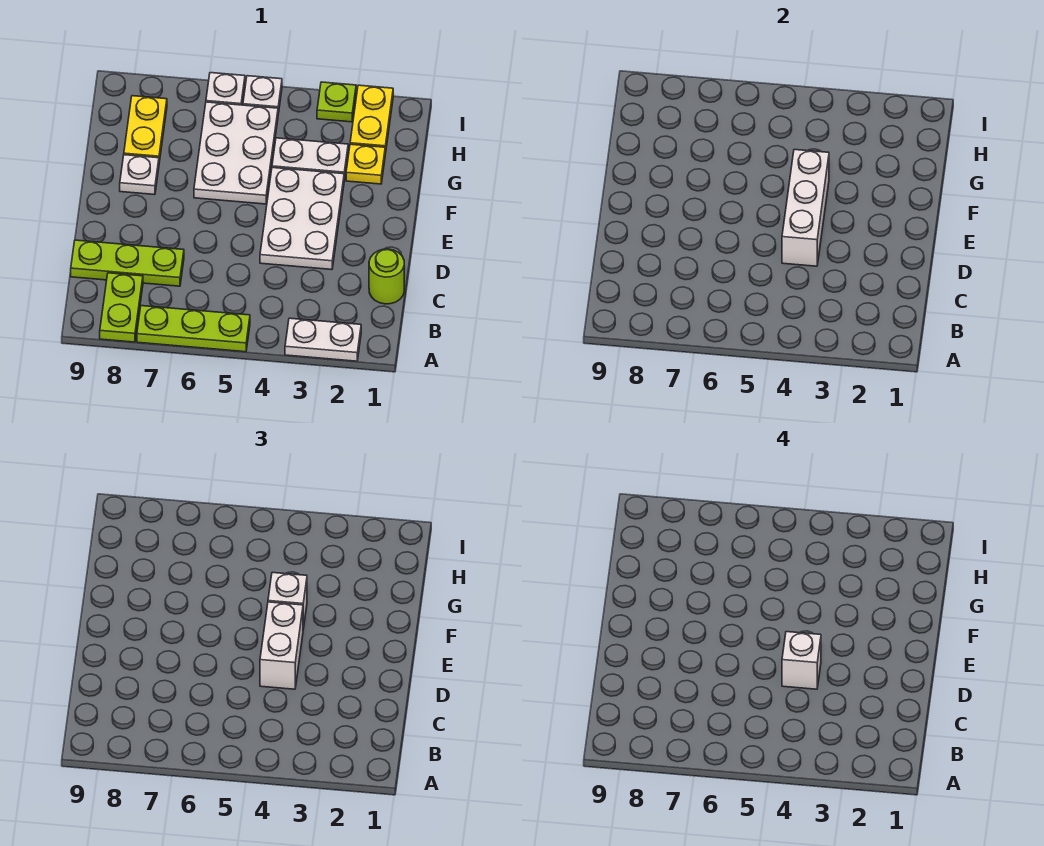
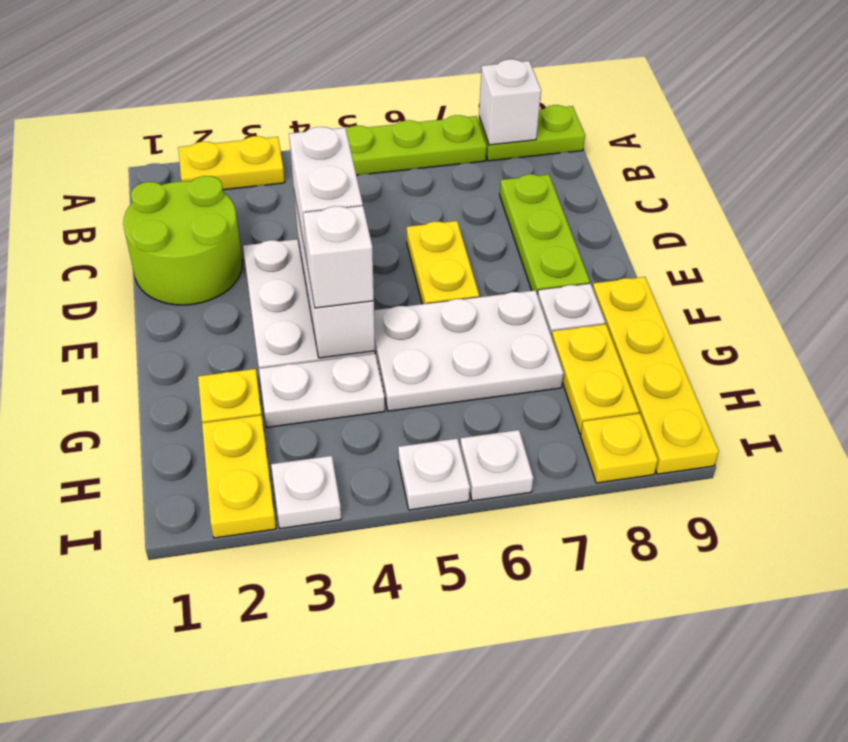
white 1x2 plate [285,318,361,361] -> yellow 1x2 plate [178,136,285,190]
lime 1x2 plate [100,273,143,342] -> lime 1x2 plate turned to [479,105,585,161]
lime 1x1 round brick [369,249,404,304] -> lime 2x2 round brick [123,176,242,305]
lime 1x3 plate [71,240,184,286] -> lime 1x3 plate turned to [500,174,590,295]
white 1x1 brick [782,632,821,689] -> white 1x1 brick moved to [479,59,541,145]
none -> yellow 1x2 plate [407,221,479,304]
white 2x3 plate [194,102,278,204] -> white 2x3 plate turned to [374,290,564,411]
none -> yellow 1x4 plate [593,277,719,474]
lime 1x1 plate [317,82,356,122] -> white 1x1 plate [271,456,341,529]
none -> yellow 1x1 plate [581,413,658,483]

